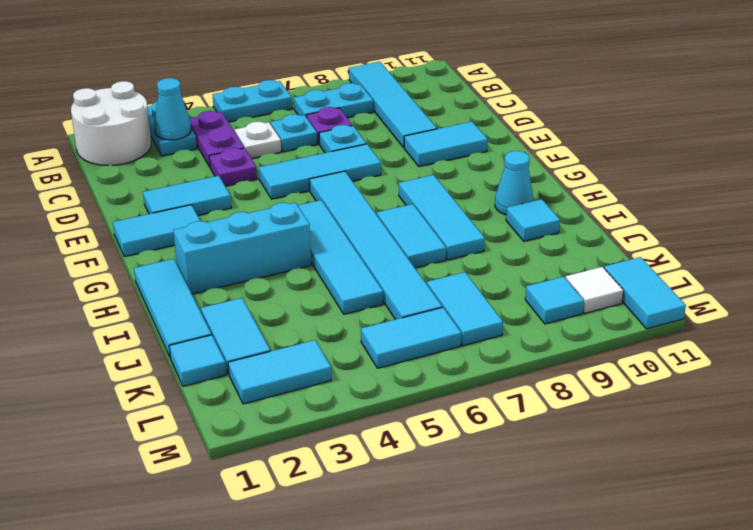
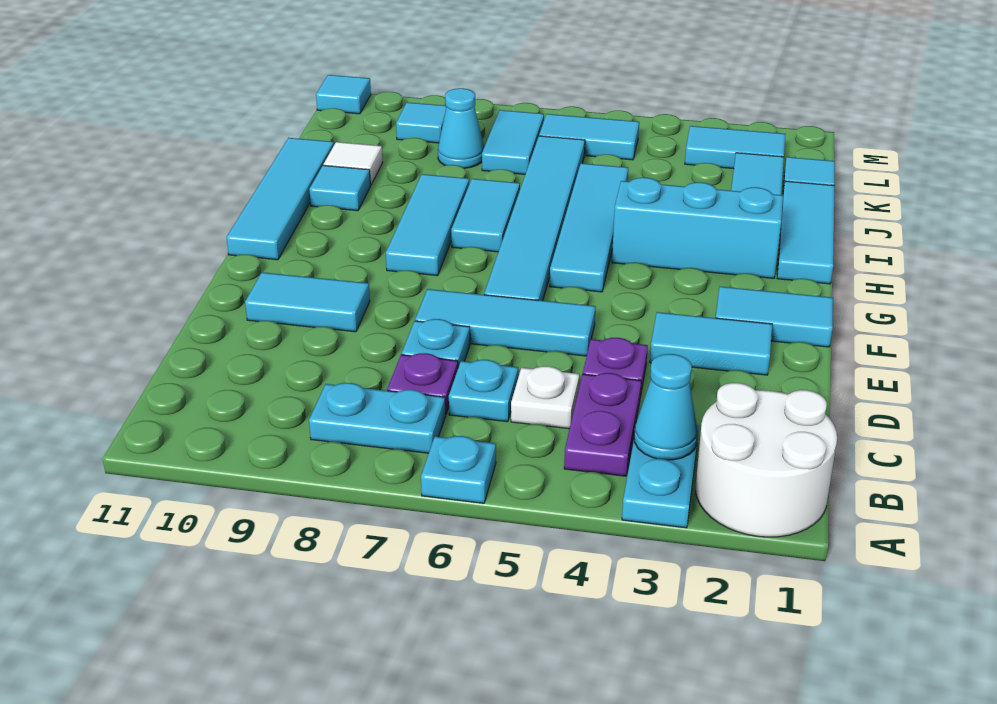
cyan 1x2 plate [213,80,292,122] -> cyan 1x1 plate [421,436,496,503]
cyan 1x4 tile [349,62,437,148] -> cyan 1x4 tile moved to [227,138,334,260]
cyan 1x1 cone [495,151,533,215] -> cyan 1x1 cone moved to [438,88,484,168]
white 1x1 tile [565,267,623,313] -> white 1x1 tile moved to [323,142,383,186]
cyan 1x2 tile [604,257,686,329] -> cyan 1x1 tile [316,75,371,114]

